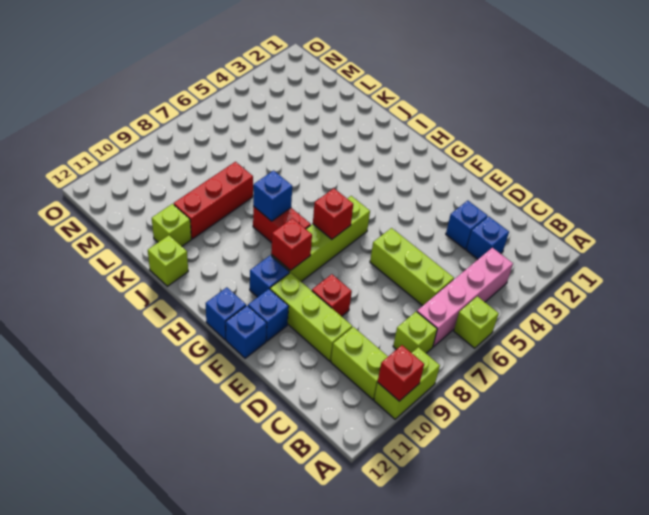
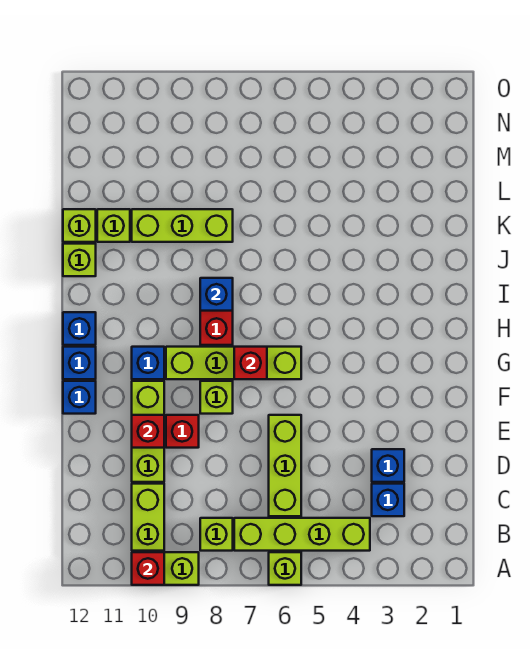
pink 1x4 brick [417,248,513,347] -> lime 1x4 brick [234,518,370,551]
none -> lime 1x1 brick [200,381,233,414]
blue 1x1 brick [248,289,289,341] -> blue 1x1 brick moved to [63,312,96,345]
red 1x1 brick [271,218,312,271] -> red 1x1 brick moved to [132,415,164,448]
red 1x3 brick [174,162,253,239] -> lime 1x3 brick [132,209,233,242]
none -> lime 1x1 brick [63,209,96,242]

